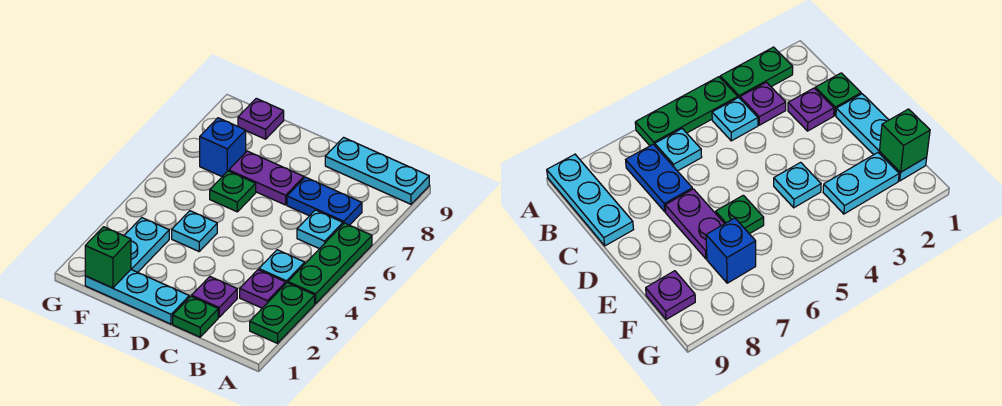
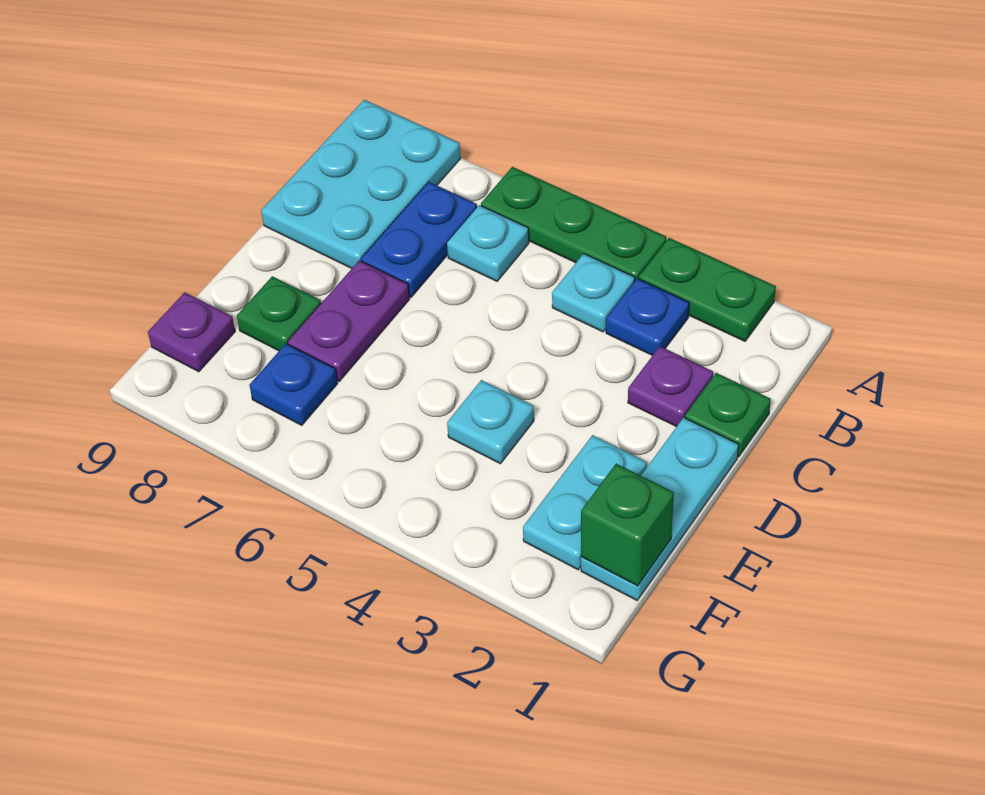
cyan 1x3 plate [325,138,429,204] -> cyan 2x3 plate [261,100,461,268]
purple 1x1 plate [240,270,286,308] -> blue 1x1 plate [606,278,689,356]
green 1x1 plate [210,171,256,212] -> green 1x1 plate moved to [237,276,321,351]
cyan 1x2 plate [124,218,169,272] -> cyan 1x2 plate turned to [523,435,647,570]
blue 1x1 brick [200,118,246,177] -> blue 1x1 plate [250,344,338,425]

